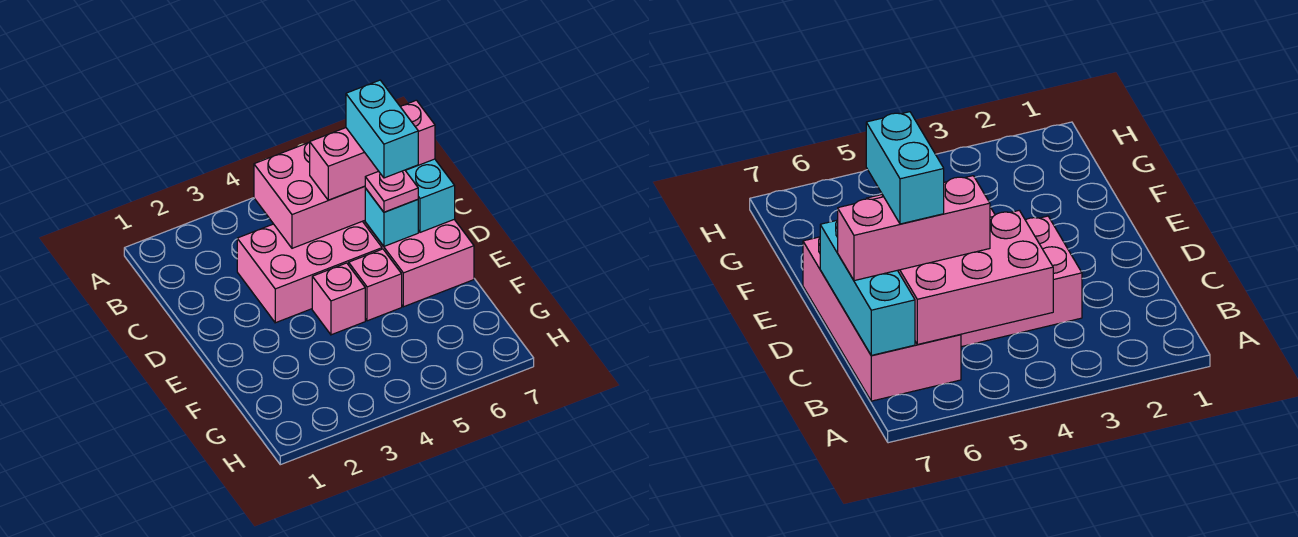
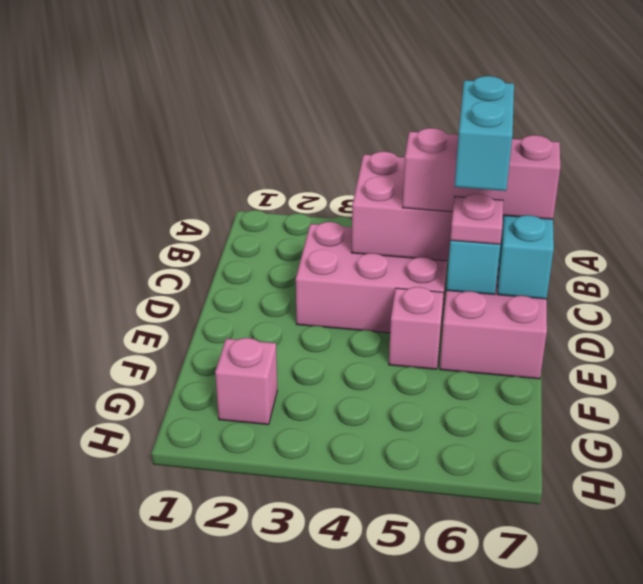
pink 1x1 brick [312,263,365,335] -> pink 1x1 brick moved to [215,338,277,425]

